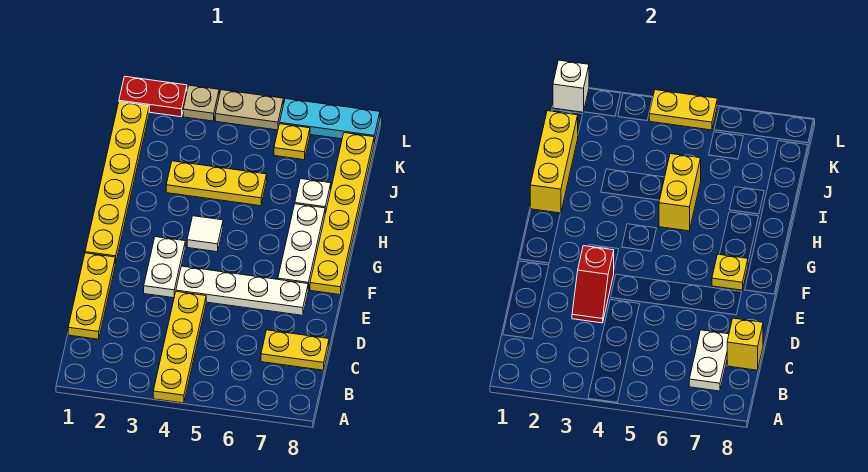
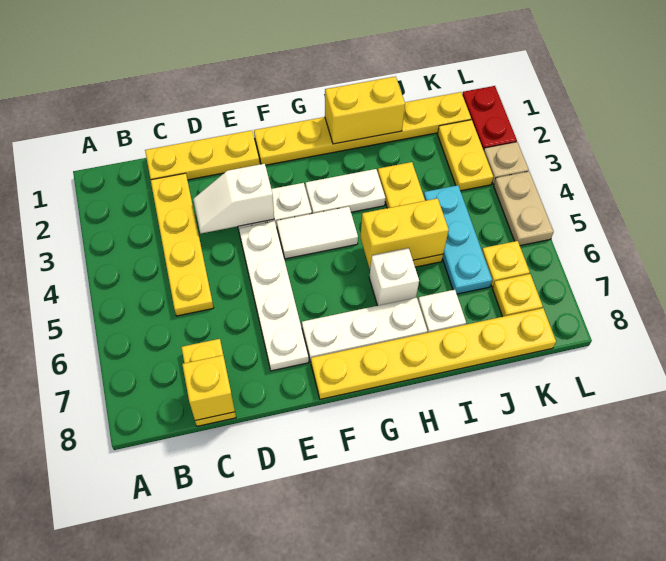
yellow 1x4 plate [153,292,206,403] -> yellow 1x4 plate turned to [151,173,214,316]
white 1x2 plate [689,330,729,391] -> white 1x2 plate moved to [306,169,385,214]
red 1x2 slope [572,246,614,323] -> white 1x2 slope [193,164,274,233]
yellow 1x1 plate [712,254,748,290] -> yellow 1x1 plate moved to [492,274,543,317]
white 1x1 tile [187,216,223,252] -> white 1x2 tile [277,207,358,259]
yellow 1x3 brick [530,111,578,213] -> yellow 1x2 brick [325,76,405,144]
white 1x1 brick [553,60,589,112] -> white 1x1 brick moved to [369,248,419,306]
yellow 1x2 plate [649,90,717,130] -> yellow 1x2 plate moved to [437,120,493,191]
cyan 1x3 plate [280,99,380,143] -> cyan 1x3 plate moved to [423,185,492,294]

